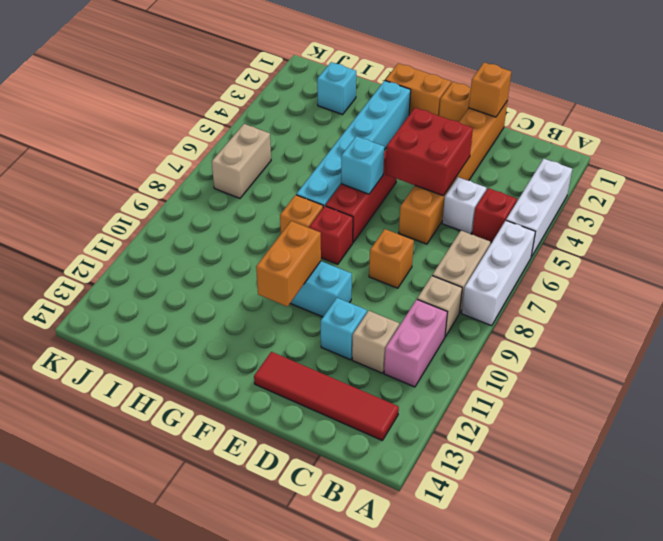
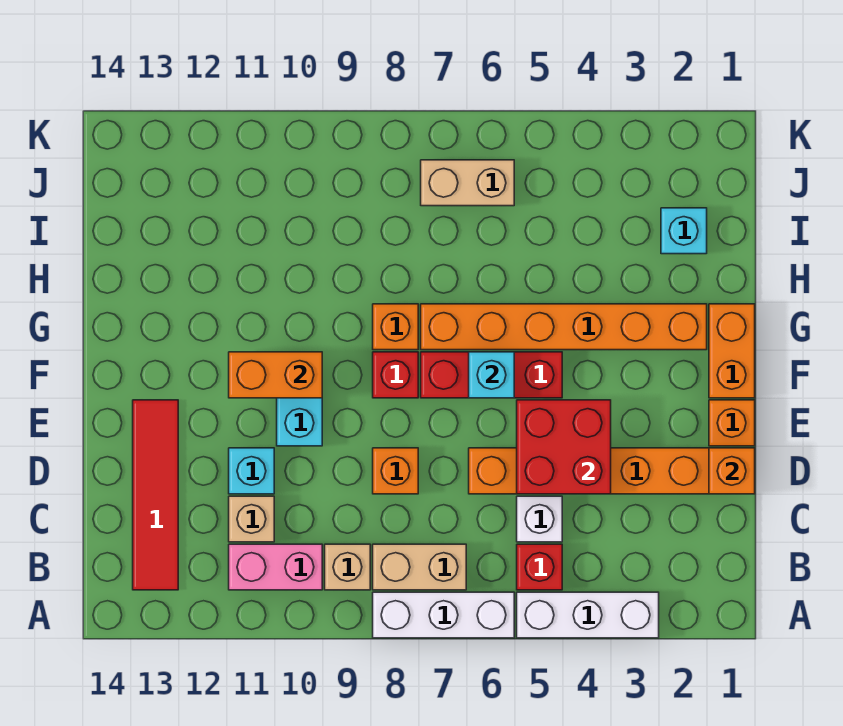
cyan 1x6 brick [296,81,411,208] -> orange 1x6 brick [421,304,707,350]

